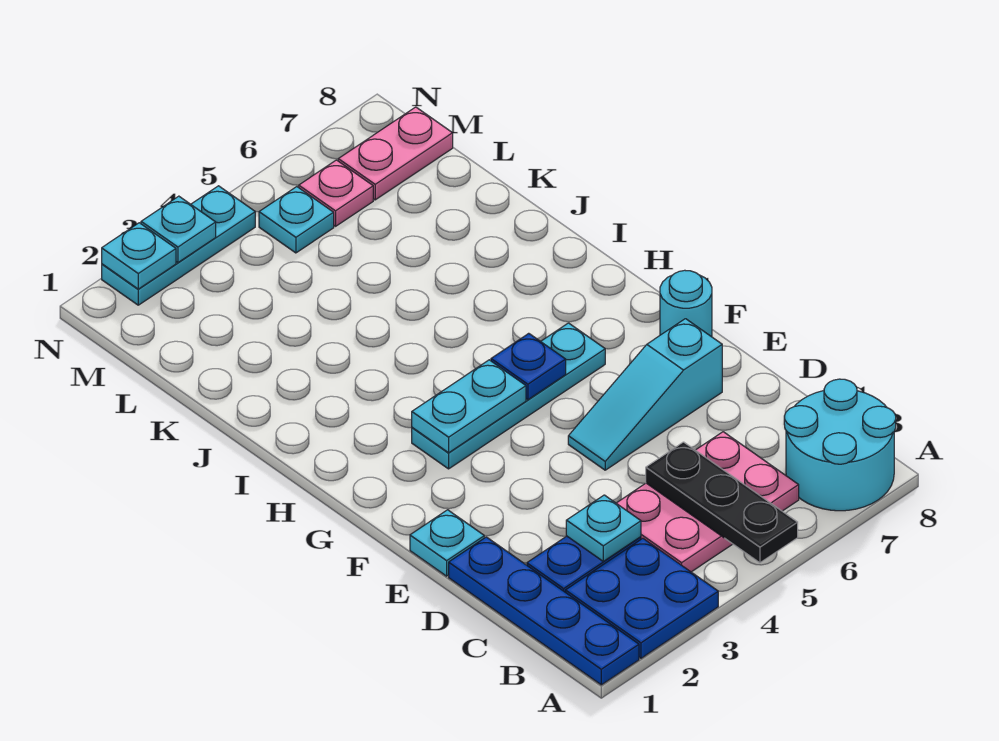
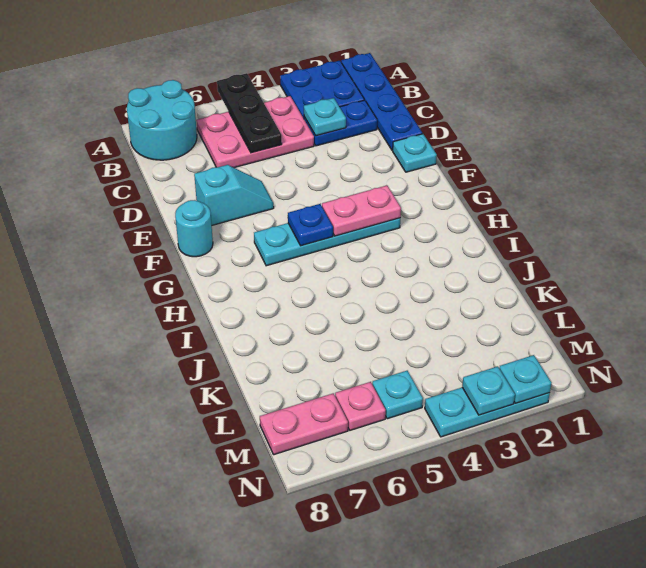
cyan 1x3 slope [568,319,722,470] -> cyan 1x2 slope [194,165,274,225]
cyan 1x2 plate [412,360,526,453] -> pink 1x2 plate [322,185,401,236]

